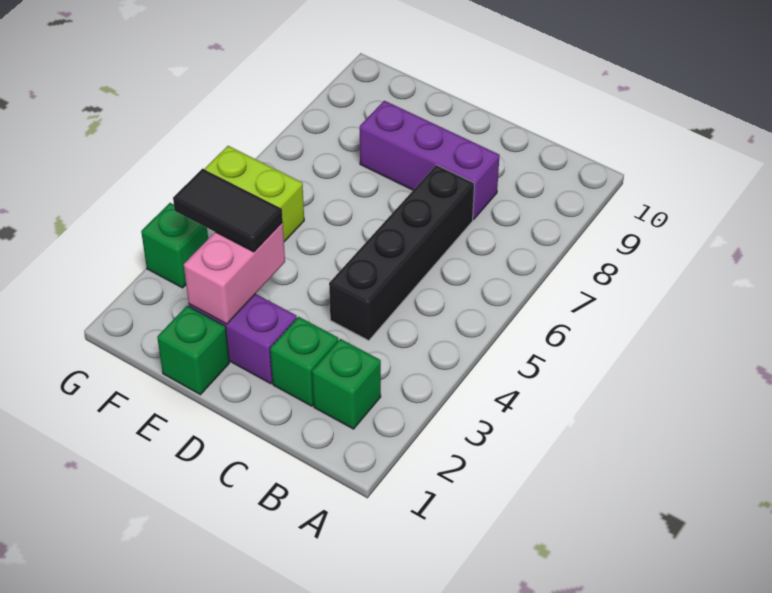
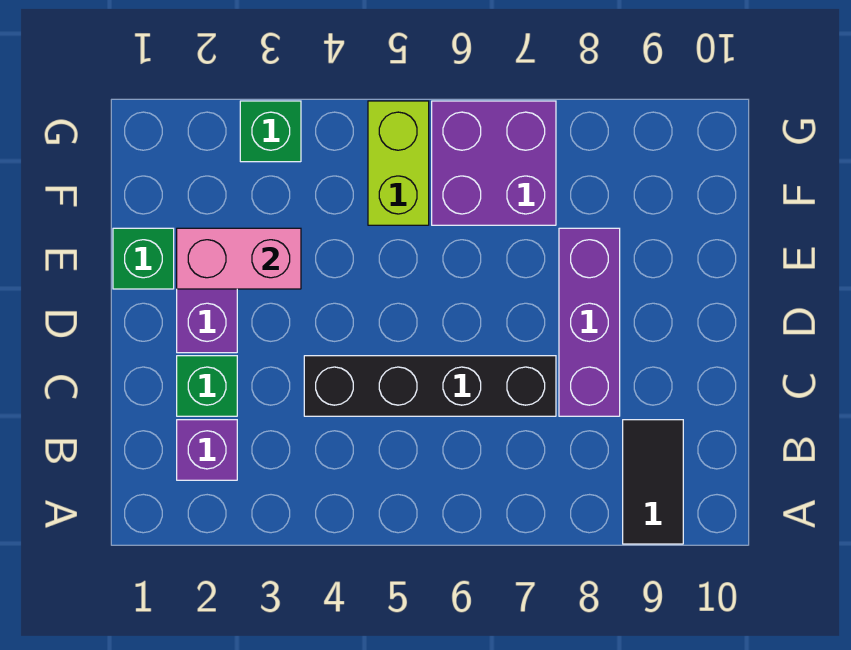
green 1x1 brick [312,339,381,429] -> purple 1x1 brick [177,420,237,480]
black 1x2 tile [173,169,283,252] -> black 1x2 tile moved to [623,420,683,544]
none -> purple 2x2 brick [432,101,556,225]

